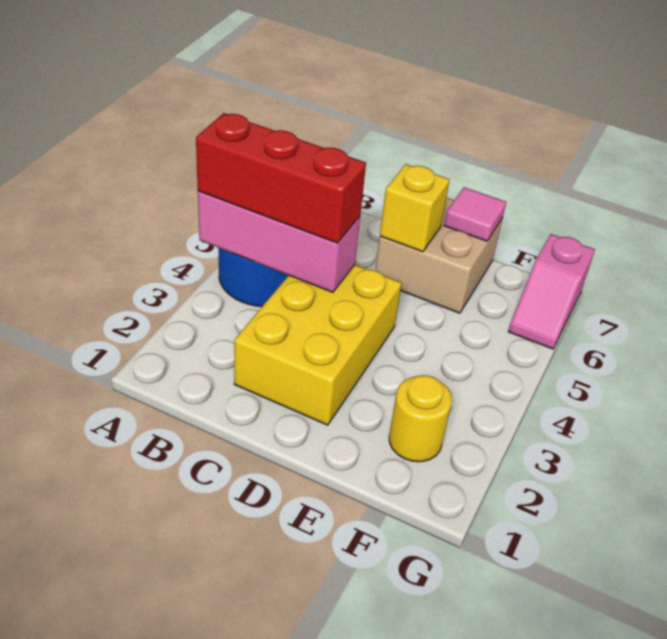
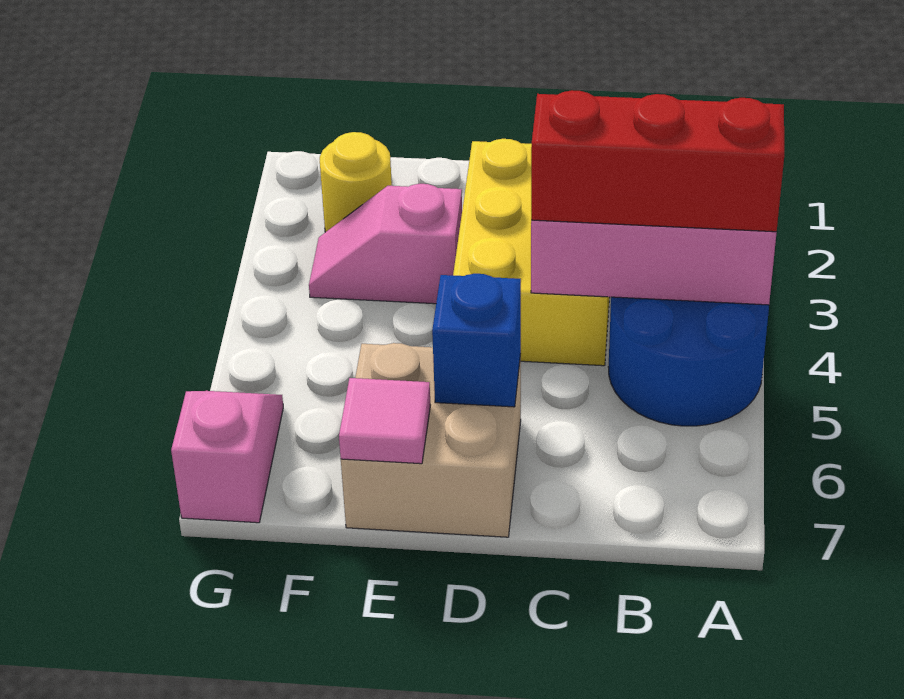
yellow 1x1 brick [380,164,450,252] -> blue 1x1 brick [432,274,521,407]
none -> pink 1x2 slope [309,184,462,304]

